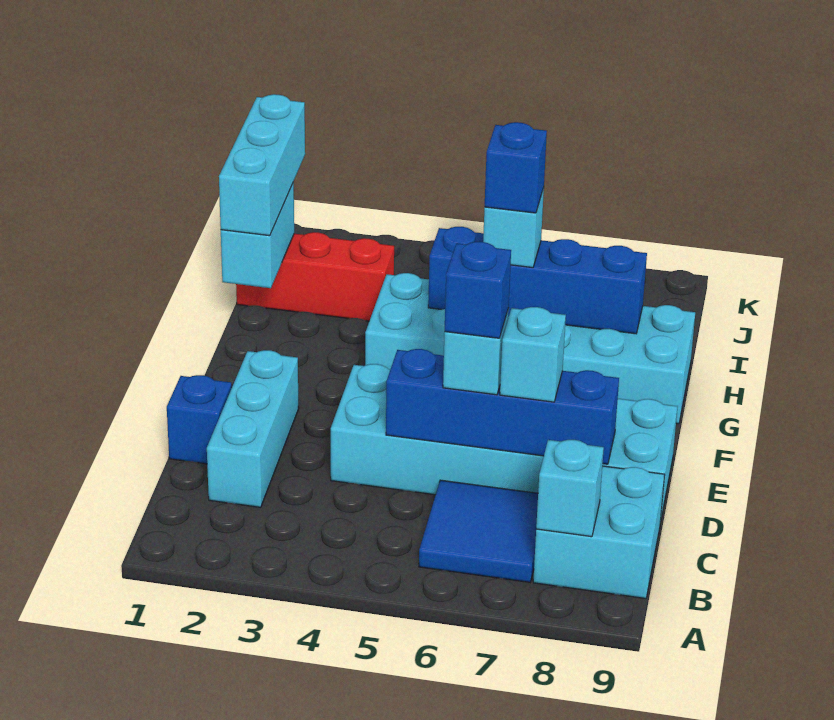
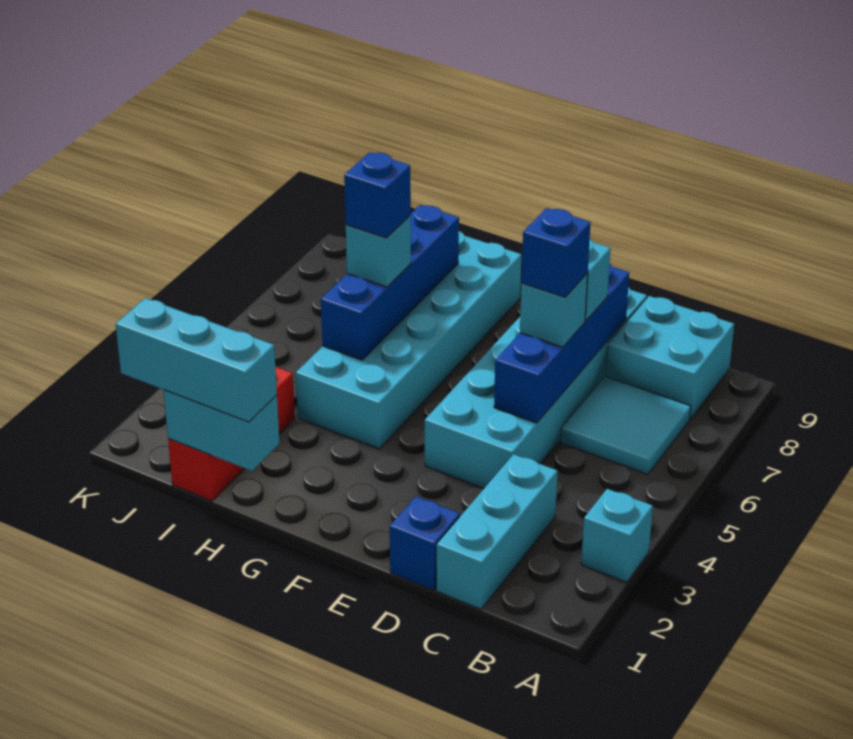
blue 2x2 tile [419,480,538,582] -> cyan 2x2 tile [560,376,691,474]
cyan 1x1 brick [536,440,604,537] -> cyan 1x1 brick moved to [581,489,653,582]
cyan 1x3 brick [207,350,299,507] -> cyan 1x3 brick turned to [436,454,558,609]

